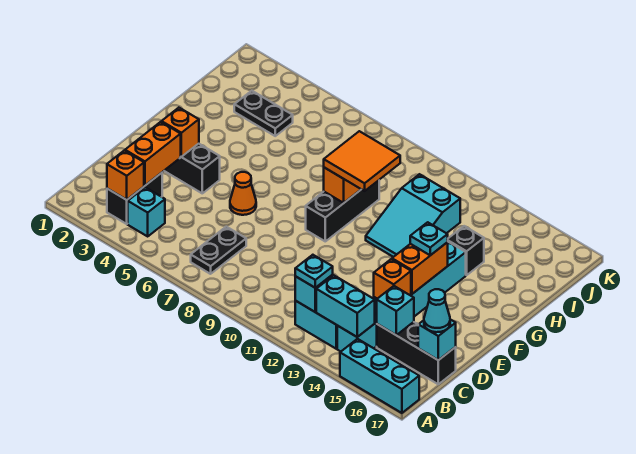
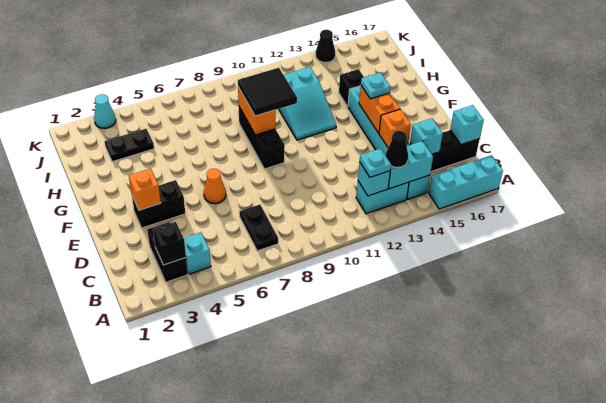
orange 1x1 brick [107,151,144,200] -> black 1x1 brick [153,222,186,265]
none -> black 1x1 cone [386,131,408,167]
orange 1x2 brick [125,122,181,185] -> none
cyan 1x1 cone [424,289,450,332] -> cyan 1x1 cone moved to [94,94,116,128]
orange 2x2 tile [324,131,400,191] -> black 2x2 tile [238,68,297,116]
none -> black 1x1 cone [316,30,335,63]

